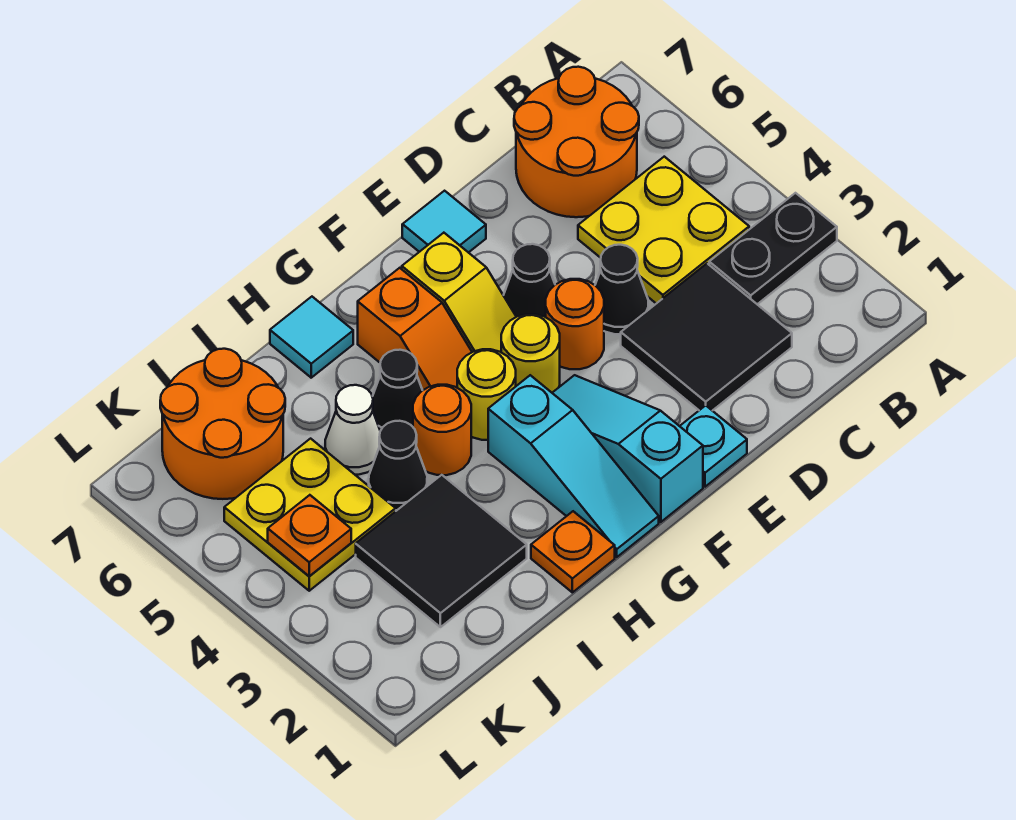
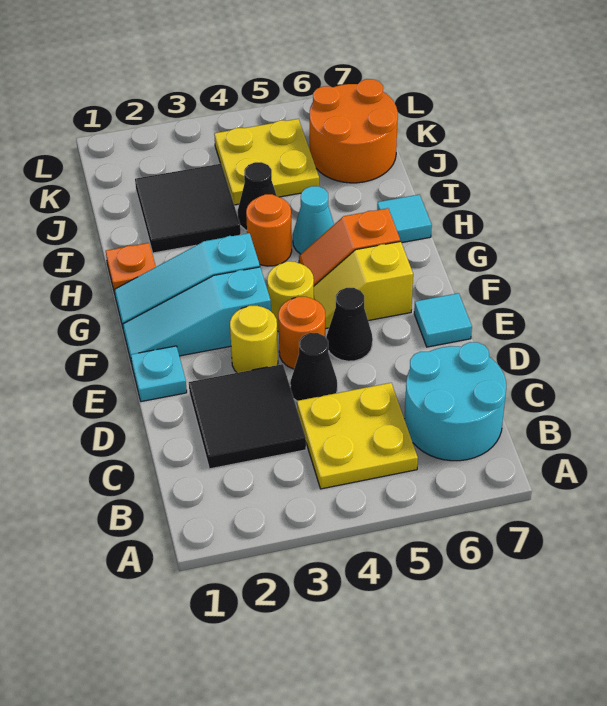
black 1x2 plate [709,193,837,304] -> none
orange 2x2 round brick [514,67,639,217] -> cyan 2x2 round brick [404,342,506,461]
cyan 1x3 slope [553,375,703,522] -> cyan 1x3 slope turned to [123,267,271,363]
yellow 1x1 round brick [457,349,516,440] -> yellow 1x1 round brick moved to [230,306,278,373]
black 1x1 cone [372,350,423,431] -> cyan 1x1 cone [293,186,334,254]
white 1x1 cone [325,385,380,475] -> none
orange 1x1 plate [268,495,351,576] -> none

